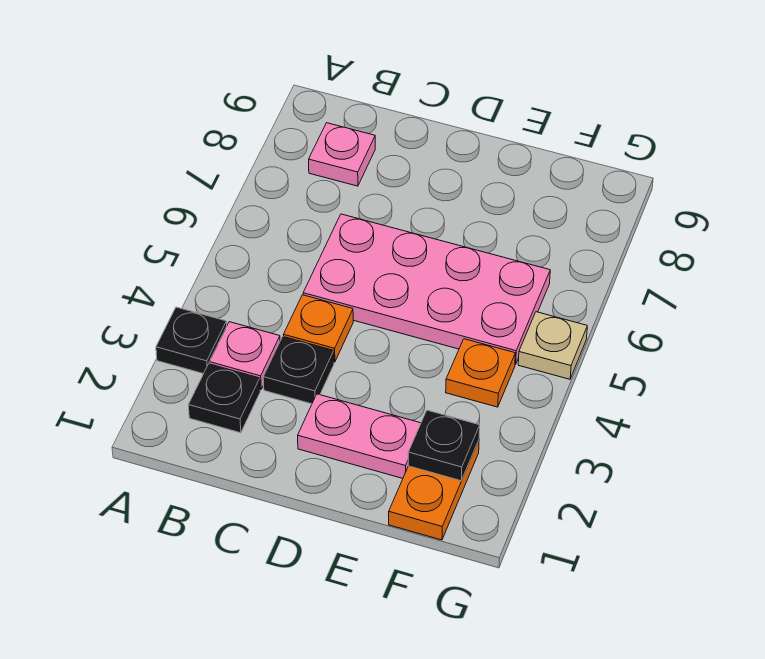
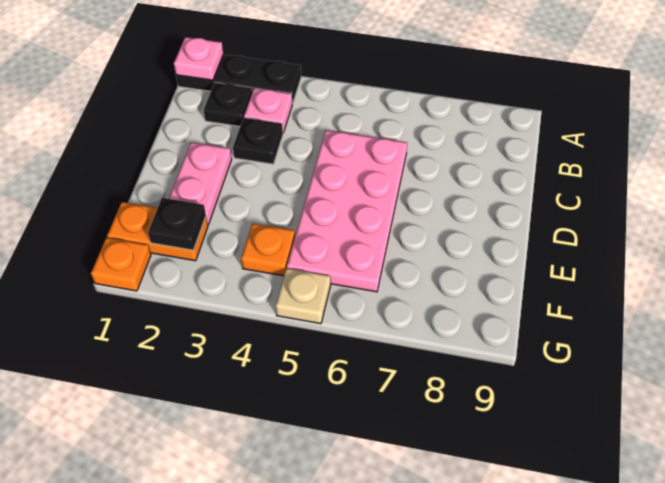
black 1x1 plate [156,307,227,374] -> black 1x3 plate [176,54,301,103]
pink 1x1 plate [309,123,375,186] -> pink 1x1 plate moved to [174,37,223,80]
orange 1x1 plate [283,295,353,362] -> orange 1x1 plate moved to [91,238,151,291]

